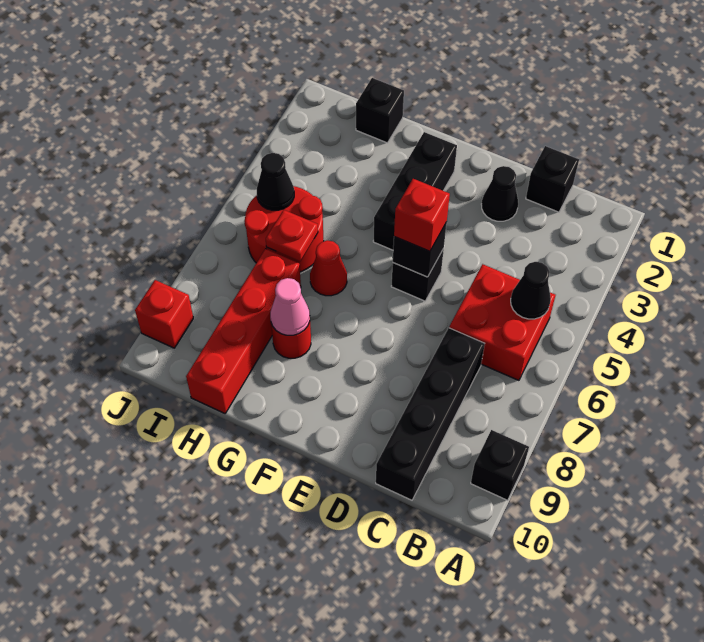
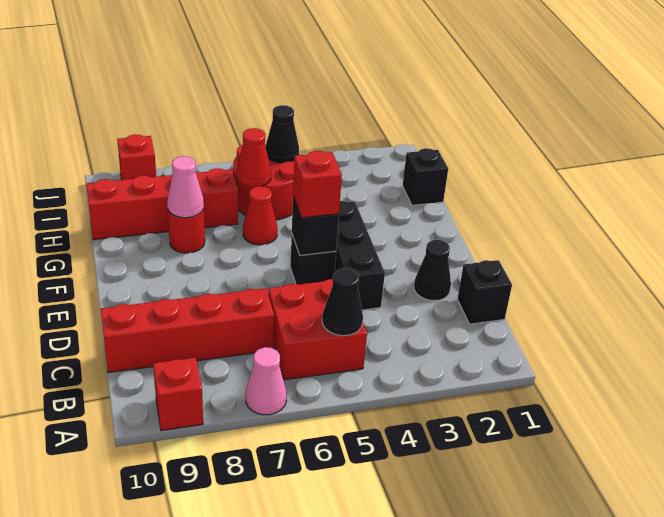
none -> pink 1x1 cone [246,347,287,415]
black 1x1 brick [471,430,529,500] -> red 1x1 brick [153,358,203,431]
black 1x4 brick [376,328,485,500] -> red 1x4 brick [101,288,274,373]
black 1x3 brick [373,132,457,250] -> black 1x3 brick turned to [335,201,385,310]
red 1x1 plate [266,210,318,261] -> red 1x1 cone [236,128,271,187]

